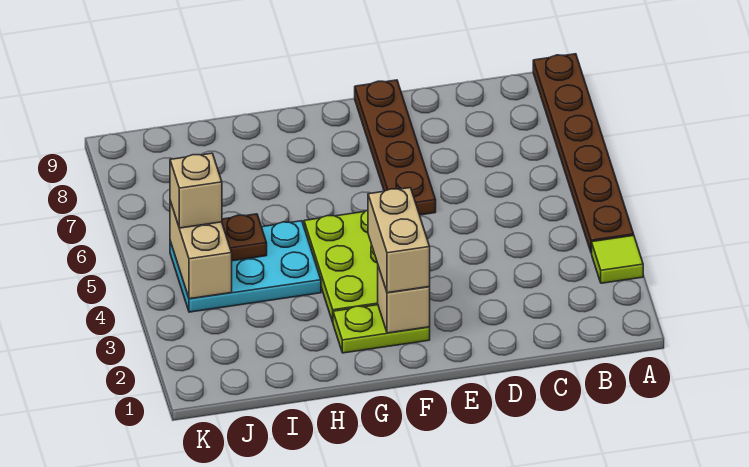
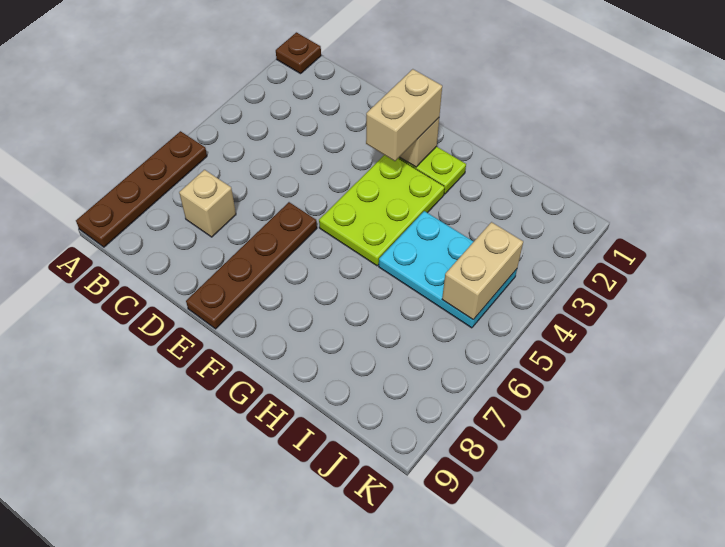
lime 1x1 tile [592,235,643,283] -> none
brown 1x6 plate [533,54,634,253] -> brown 1x4 plate [76,131,207,247]
brown 1x1 plate [222,214,267,261] -> brown 1x1 plate moved to [276,32,321,74]
tan 1x1 brick [170,153,222,228] -> tan 1x1 brick moved to [179,170,236,237]

